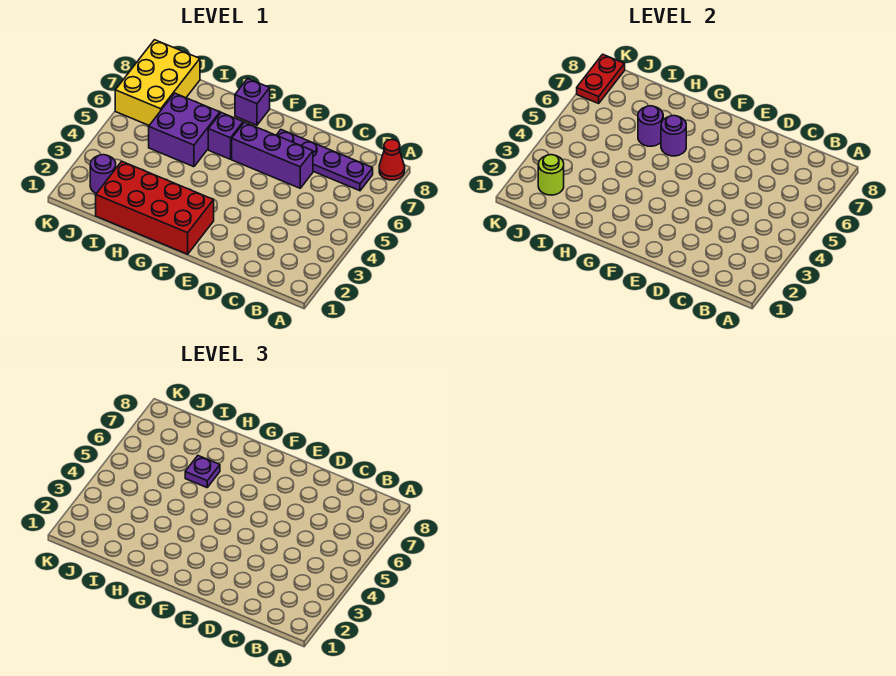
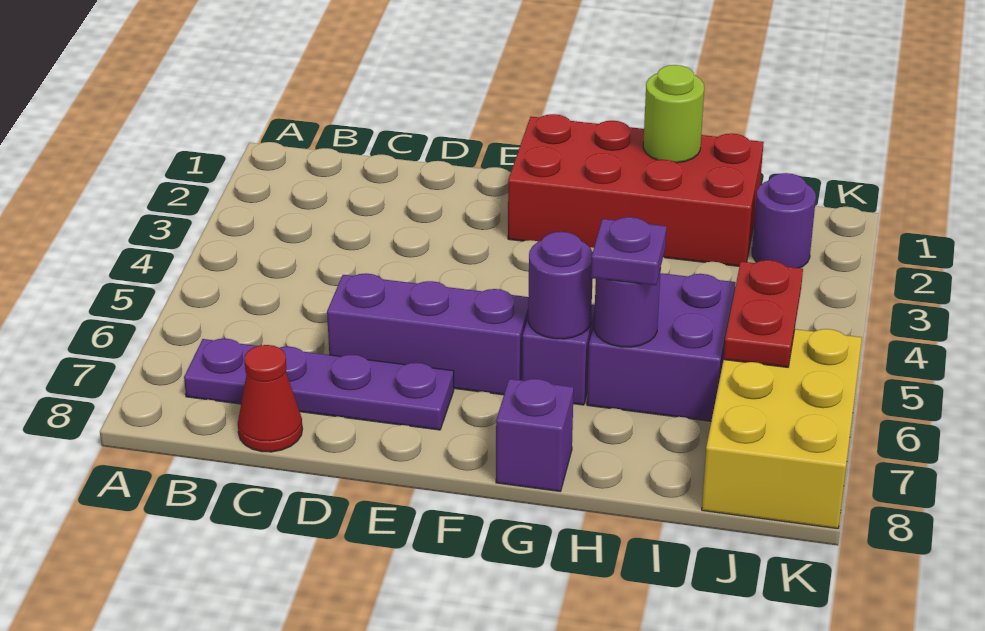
red 1x1 cone [379,140,405,180] -> red 1x1 cone moved to [238,345,302,452]
lime 1x1 round brick [538,155,564,195] -> lime 1x1 round brick moved to [643,65,704,163]
red 1x2 plate [577,54,625,103] -> red 1x2 plate moved to [724,260,803,367]

